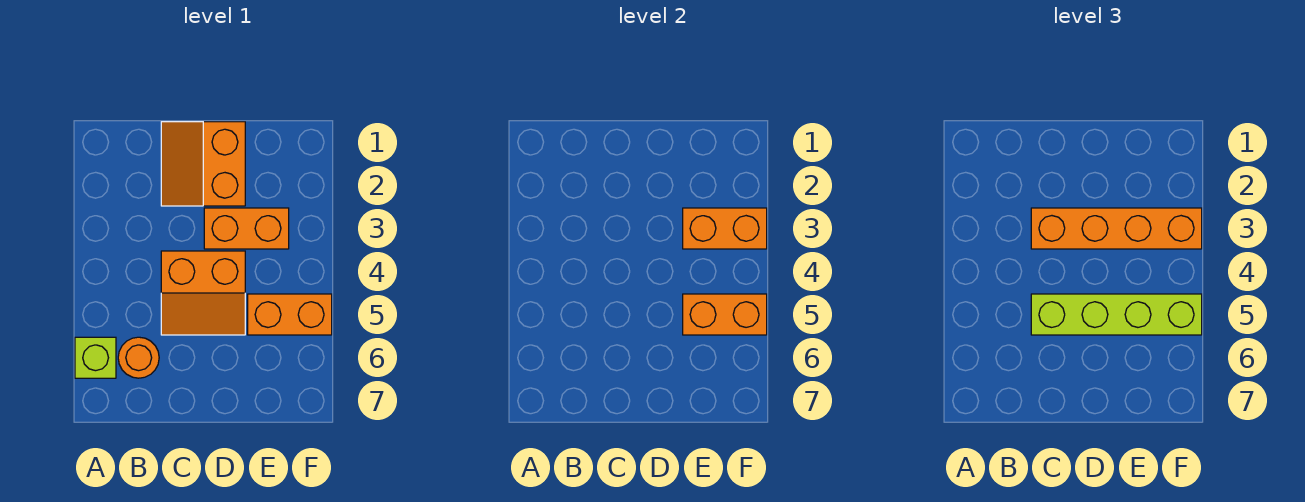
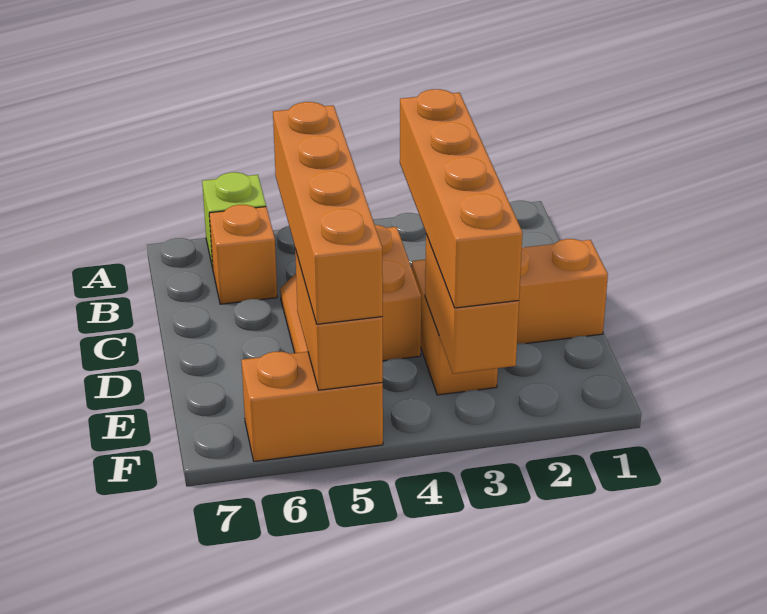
orange 1x1 round brick [118,337,159,378] -> orange 1x1 brick [209,205,277,304]
lime 1x4 brick [1031,294,1202,335] -> orange 1x4 brick [273,102,383,324]
orange 1x2 brick [248,294,332,335] -> orange 1x2 brick turned to [241,352,383,461]

